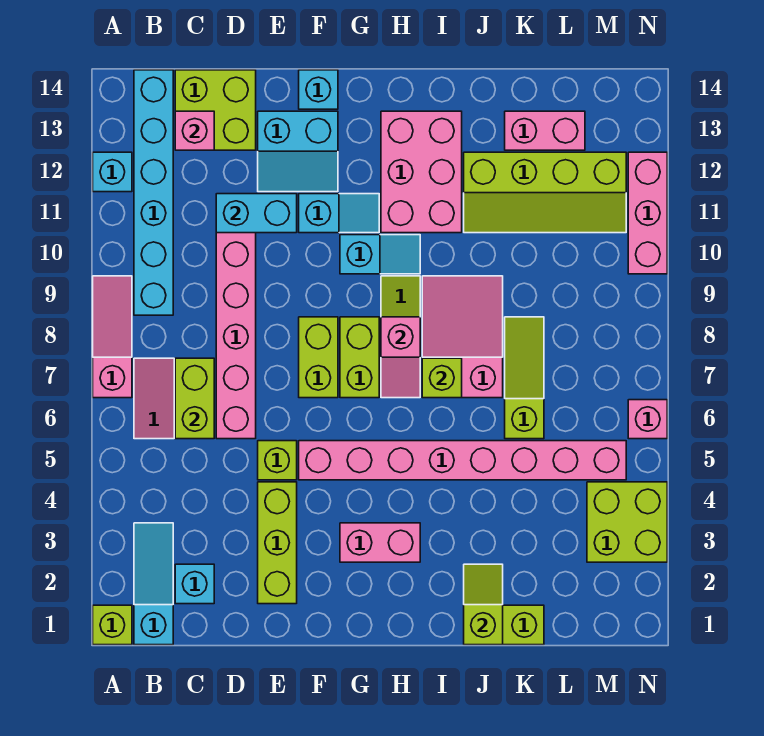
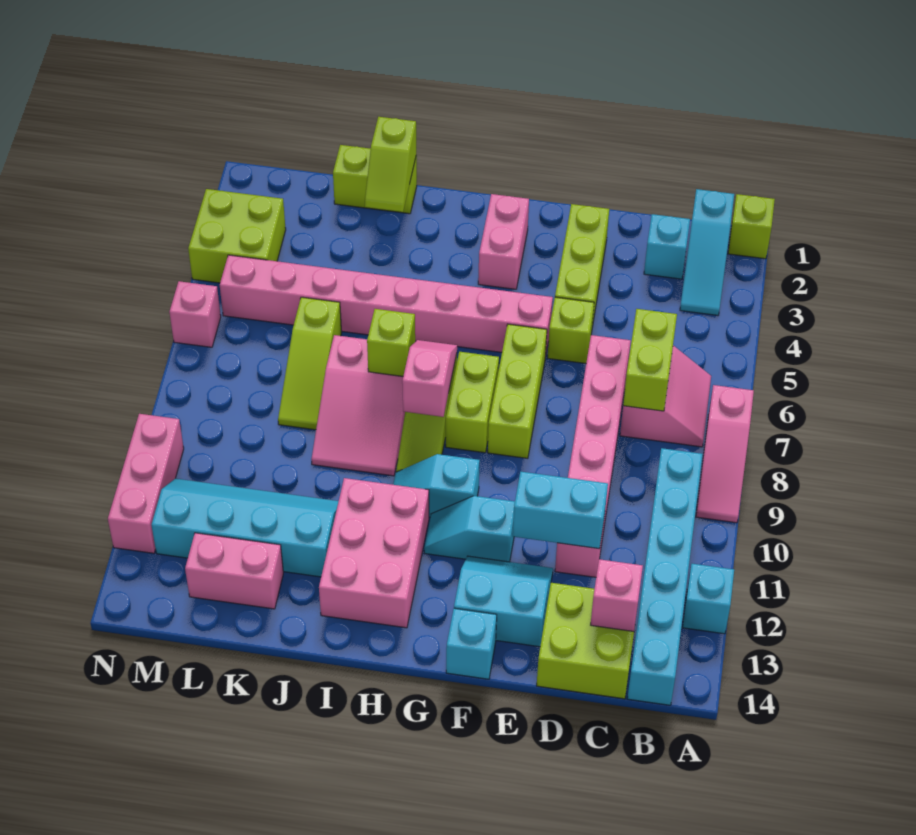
lime 1x2 brick [299,317,338,398] -> lime 1x3 brick [488,324,547,458]
pink 1x2 brick [340,523,420,562] -> pink 1x2 brick turned to [478,194,529,289]
lime 2x4 slope [464,152,626,233] -> cyan 2x4 slope [151,478,339,577]

